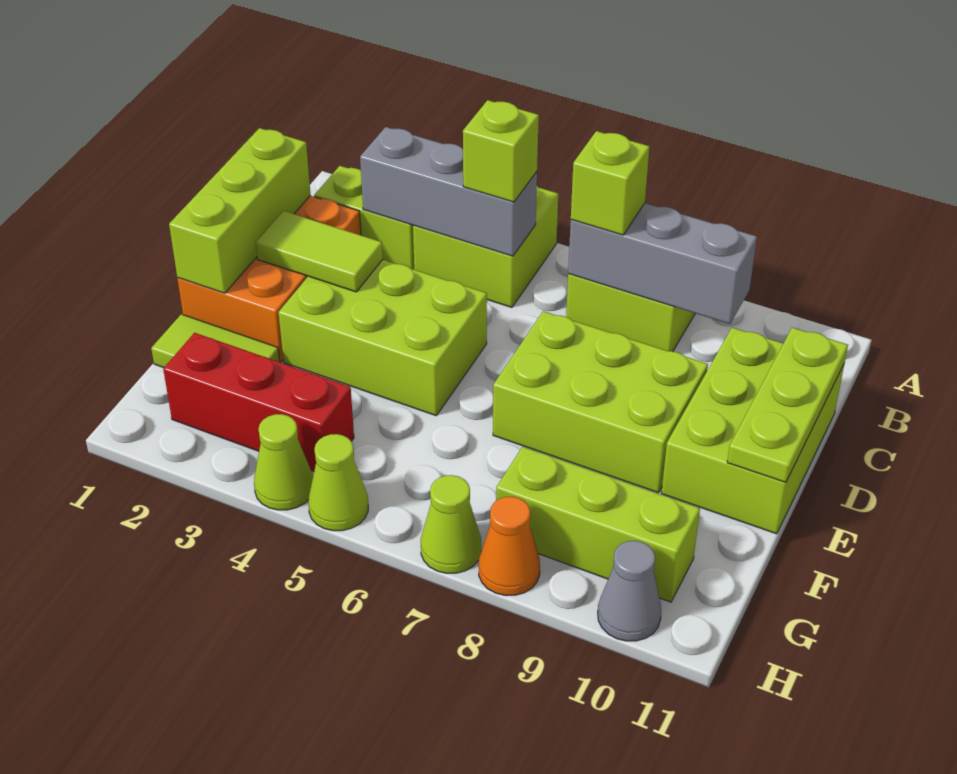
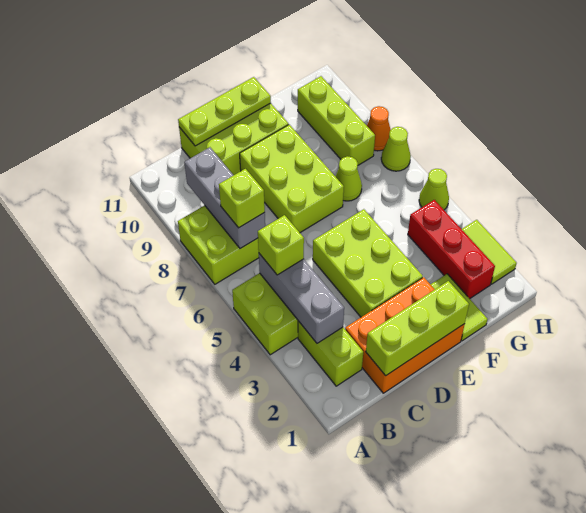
lime 1x2 tile [256,211,383,292] -> lime 1x2 tile moved to [462,220,517,284]
lime 1x1 cone [254,414,313,510] -> lime 1x1 cone moved to [335,156,362,201]
grey 1x1 cone [598,541,661,641] -> none

